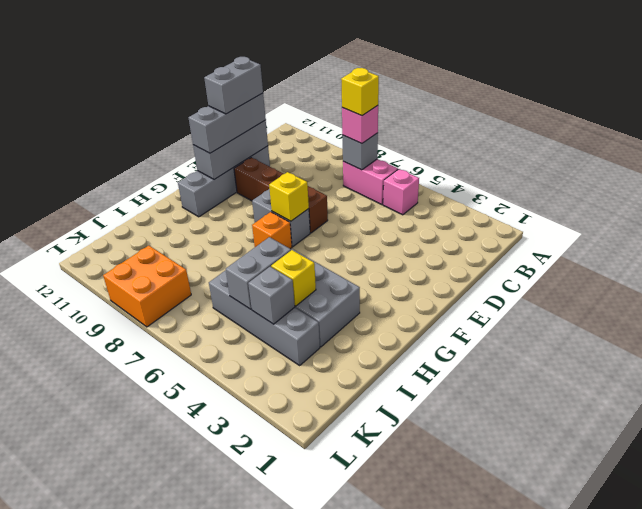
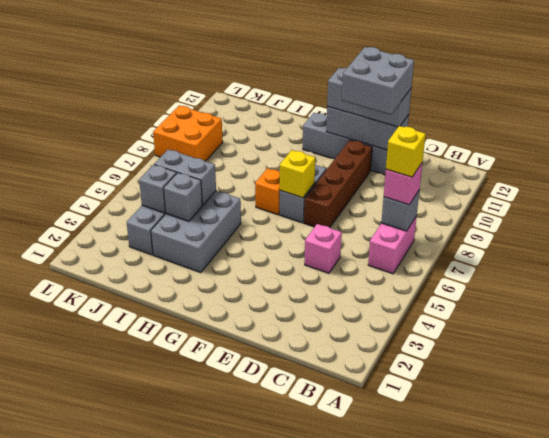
pink 1x1 brick [383,169,419,215] -> pink 1x1 brick moved to [305,224,342,273]
grey 1x2 brick [204,57,263,114] -> grey 2x2 brick [342,47,414,115]
yellow 1x1 brick [271,250,316,306] -> grey 1x1 brick [164,172,202,221]

